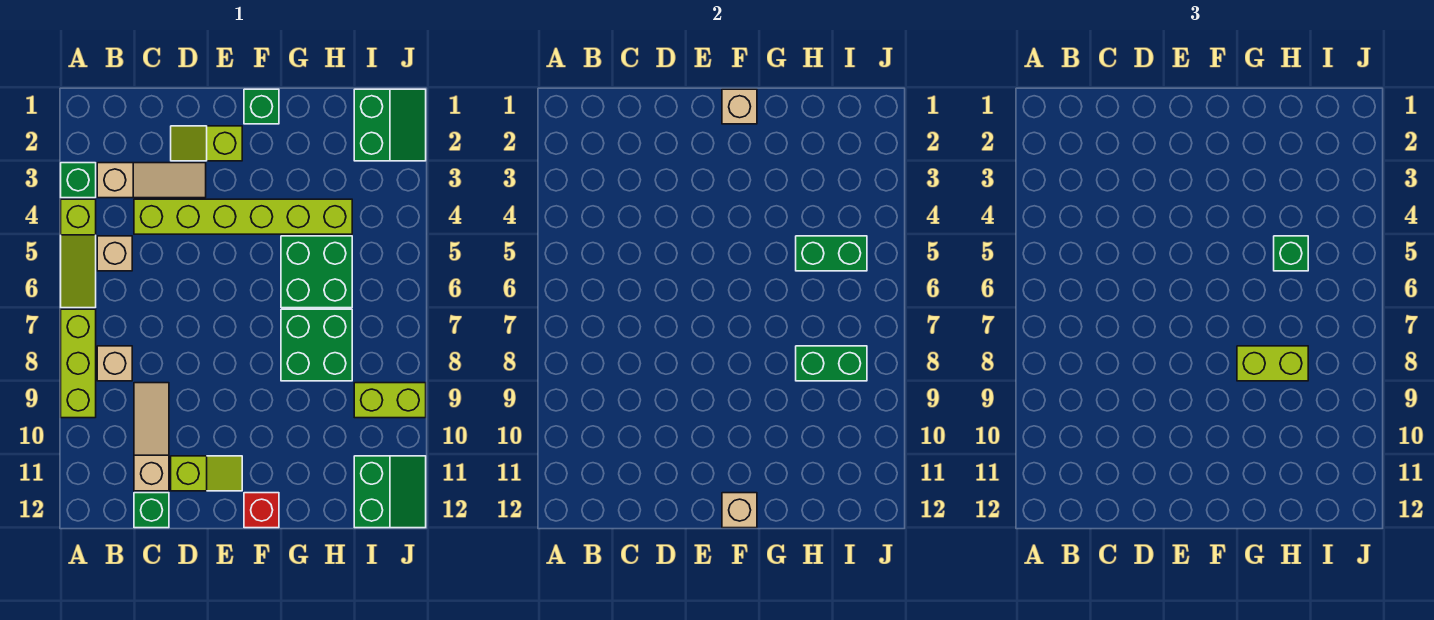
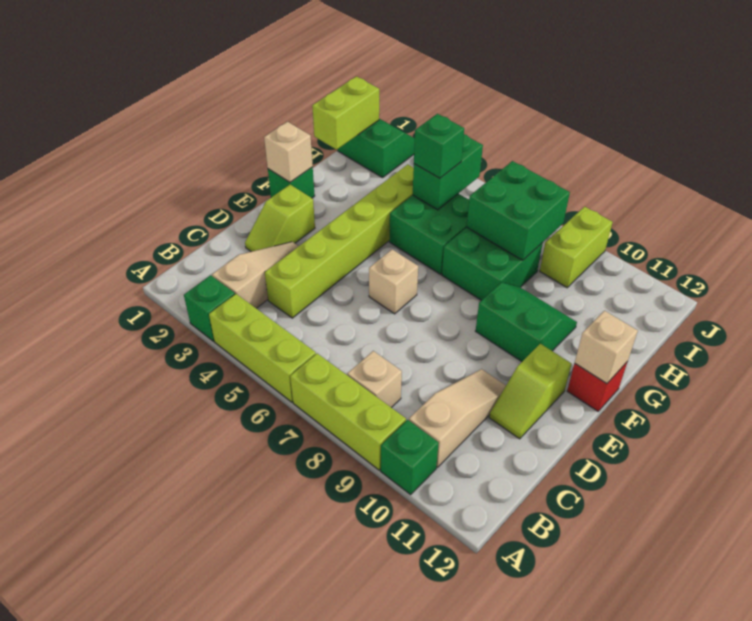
lime 1x3 slope [61,199,96,308] -> lime 1x3 brick [209,294,316,402]
tan 1x1 brick [97,236,132,271] -> tan 1x1 brick moved to [369,249,418,314]
tan 1x3 slope [134,383,169,491] -> tan 1x3 slope turned to [409,369,506,467]
green 1x1 brick [134,493,169,528] -> green 1x1 brick moved to [381,420,439,495]
lime 1x2 slope [171,456,242,491] -> lime 1x2 slope turned to [489,344,572,439]
lime 1x2 brick [1237,346,1308,381] -> lime 1x2 brick moved to [312,76,379,150]
green 1x2 brick [796,346,867,381] -> green 2x2 brick [467,161,570,260]
green 2x2 slope [354,456,426,528] -> green 2x2 slope moved to [476,282,577,362]

